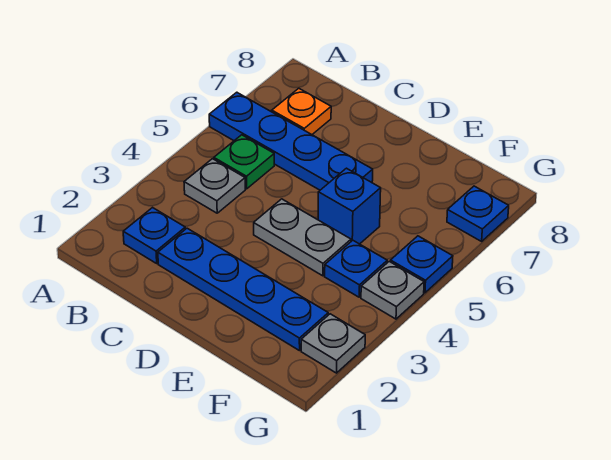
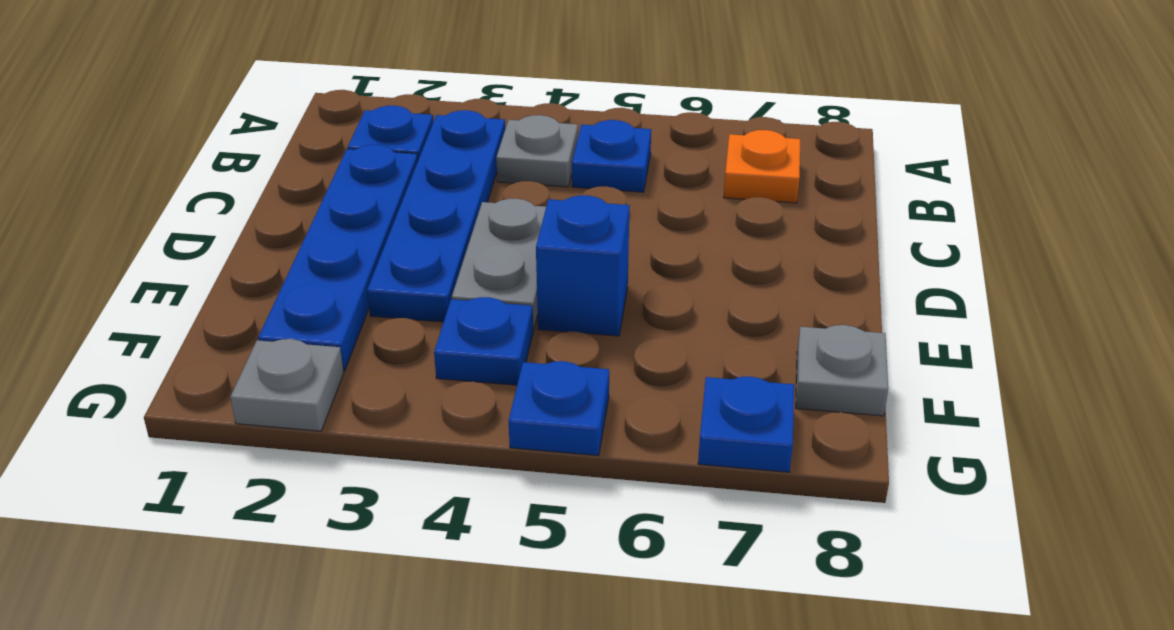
blue 1x4 plate [209,92,373,190] -> blue 1x4 plate moved to [367,110,505,322]
green 1x1 plate [214,135,274,189] -> blue 1x1 plate [572,120,651,192]
grey 1x1 plate [361,262,424,319] -> grey 1x1 plate moved to [796,325,888,416]

